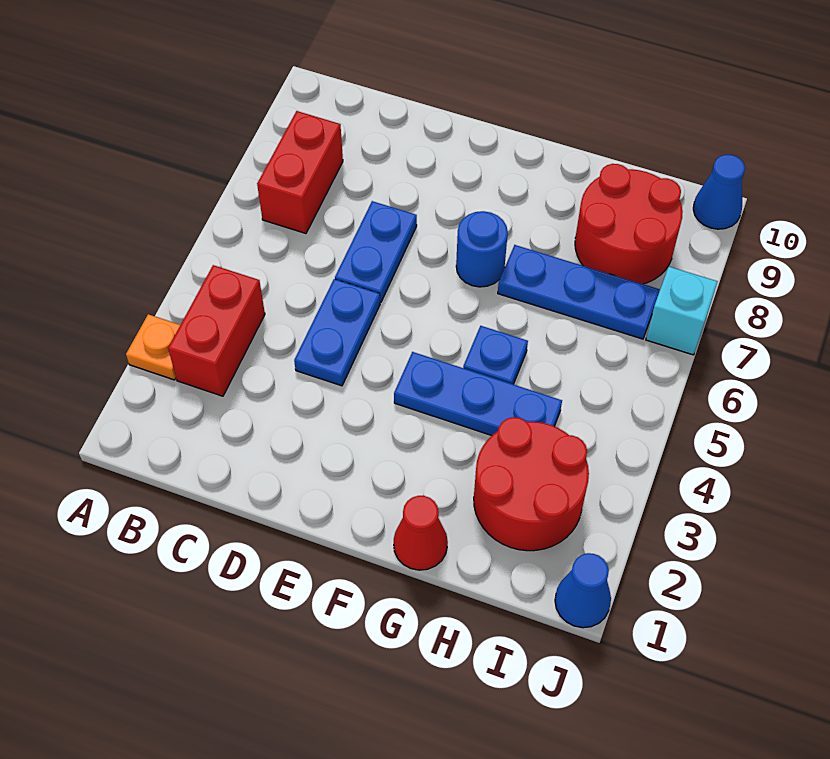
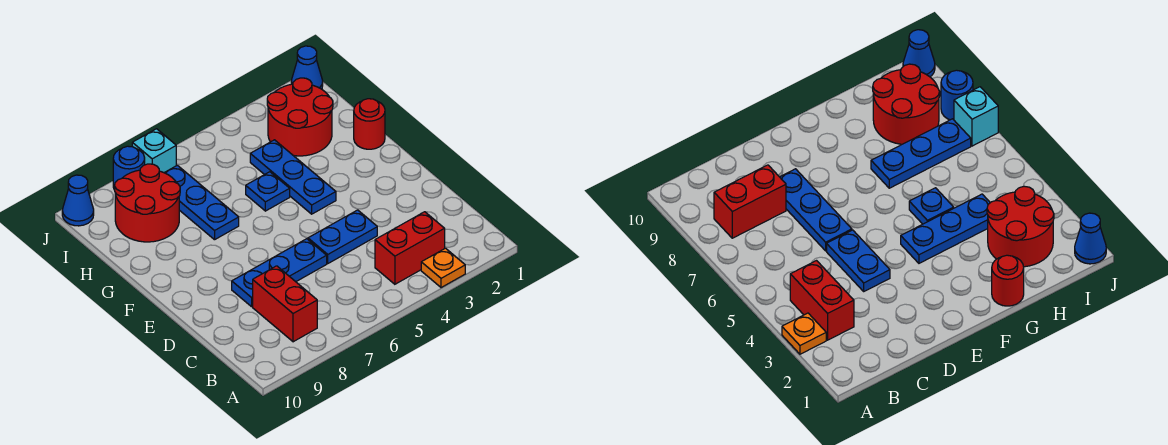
red 1x2 brick [257,111,343,234] -> red 1x2 brick turned to [253,266,317,342]
blue 1x2 plate [335,201,417,302] -> blue 1x3 plate [232,239,327,307]
blue 1x1 round brick [456,211,508,287] -> blue 1x1 round brick moved to [113,146,145,190]
red 1x1 cone [394,496,448,570] -> red 1x1 round brick [354,99,385,149]

